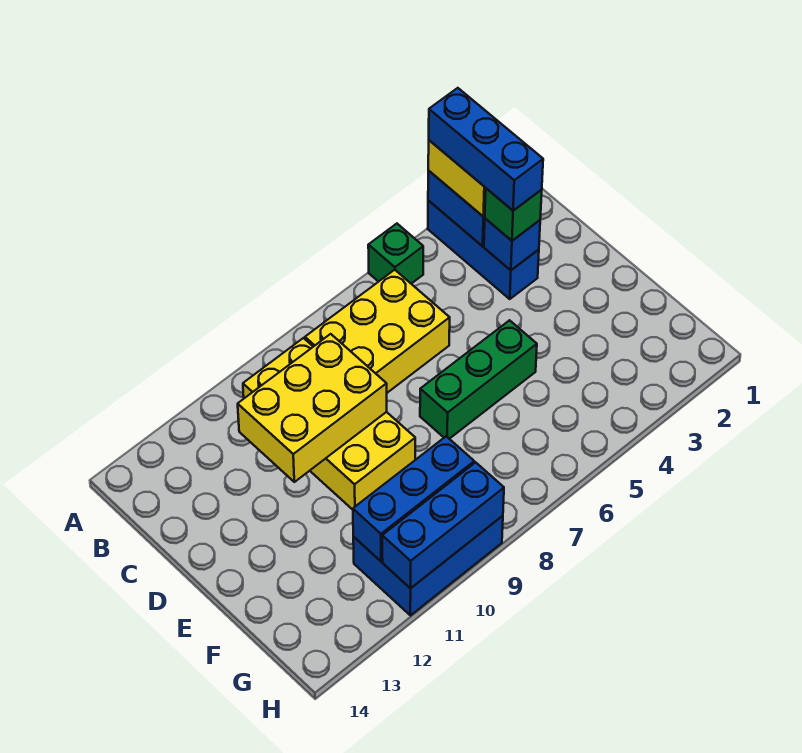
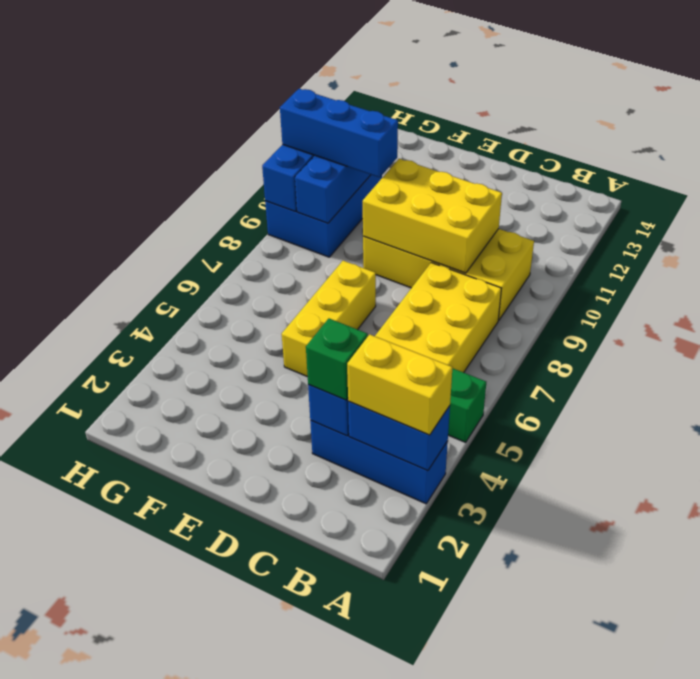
blue 1x3 brick [429,88,543,211] -> blue 1x3 brick moved to [280,89,398,177]
yellow 2x3 brick [238,334,387,482] -> yellow 2x3 brick turned to [363,159,502,273]
green 1x3 brick [420,320,537,439] -> yellow 1x3 brick [282,261,376,377]

